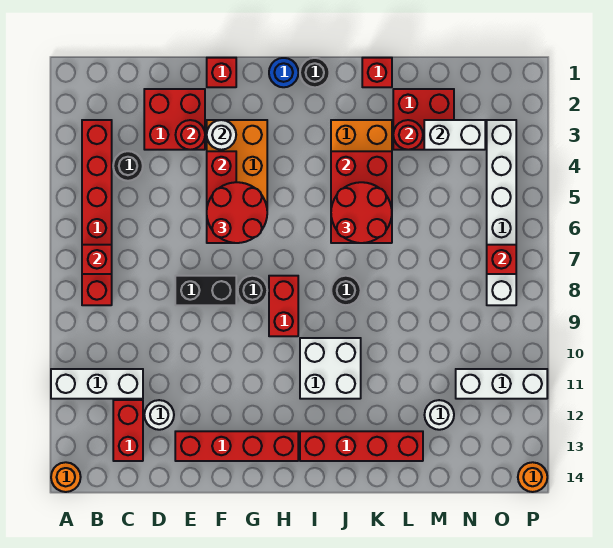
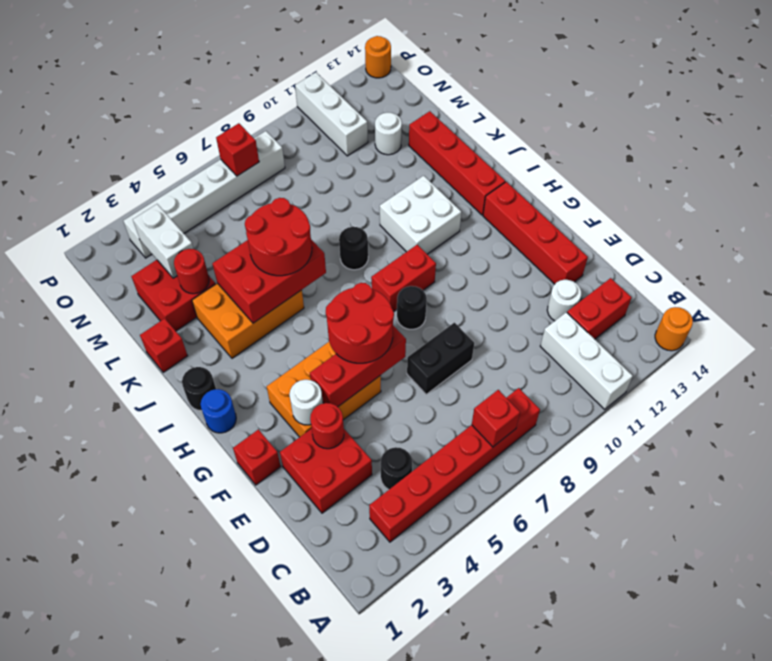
black 1x2 brick [175,276,236,305] -> black 1x2 brick turned to [407,323,474,394]

